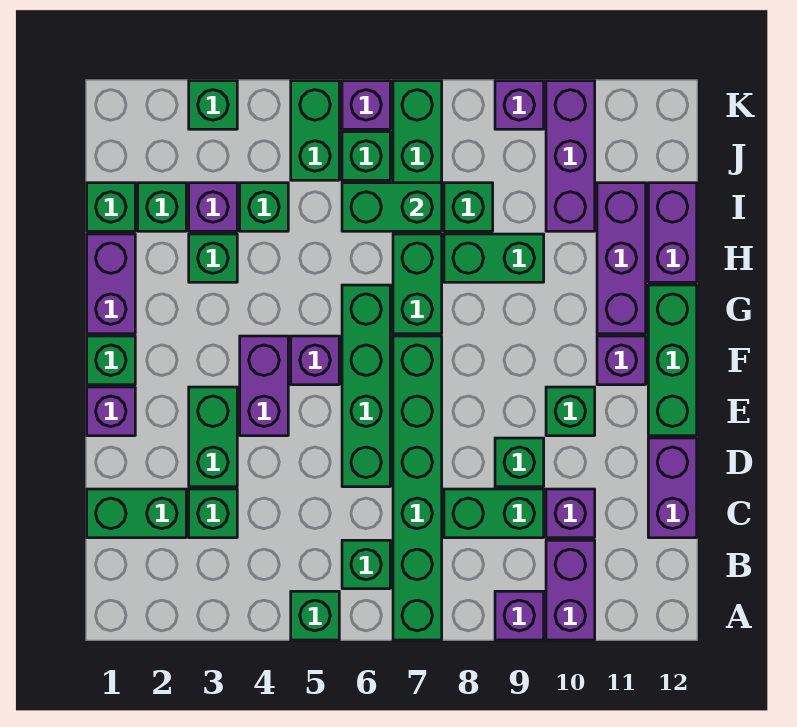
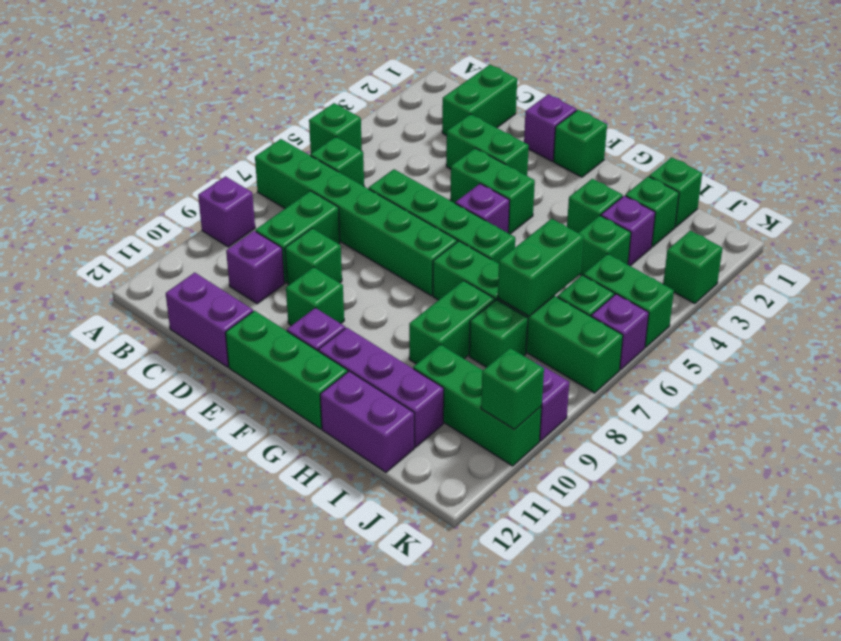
purple 1x2 brick [546,540,595,640] -> none
green 1x1 brick [189,489,237,538] -> green 1x1 brick moved to [481,348,544,430]
purple 1x2 brick [240,336,288,436] -> green 1x2 brick [450,148,535,234]
purple 1x2 brick [87,234,135,334] -> none
purple 1x3 brick [546,81,595,231] -> green 1x3 brick [413,345,542,466]

